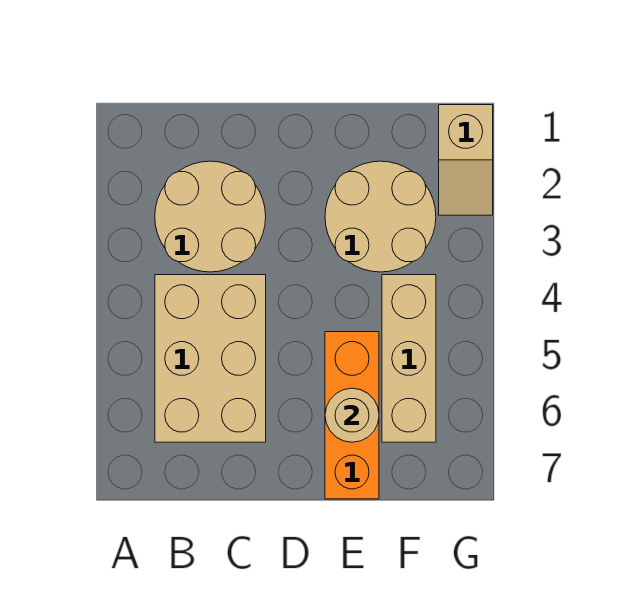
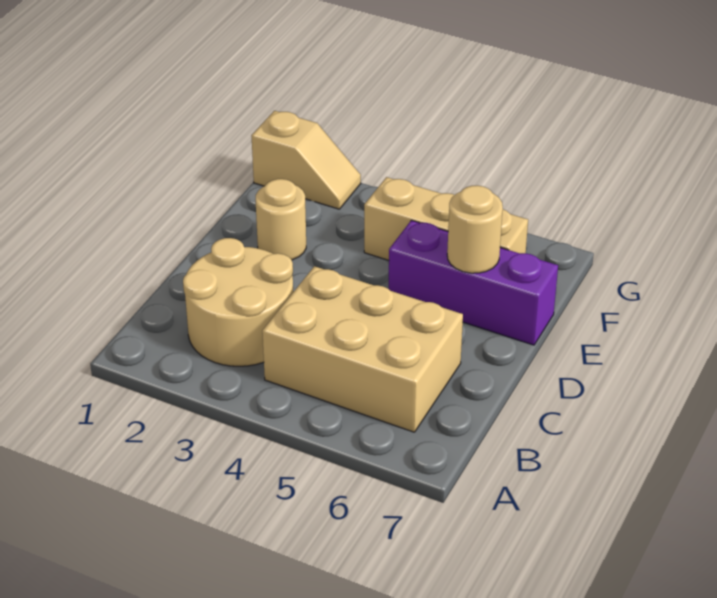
tan 2x2 round brick [325,161,436,272] -> tan 1x1 round brick [255,179,306,260]
orange 1x3 brick [325,332,379,499] -> purple 1x3 brick [388,220,558,345]

